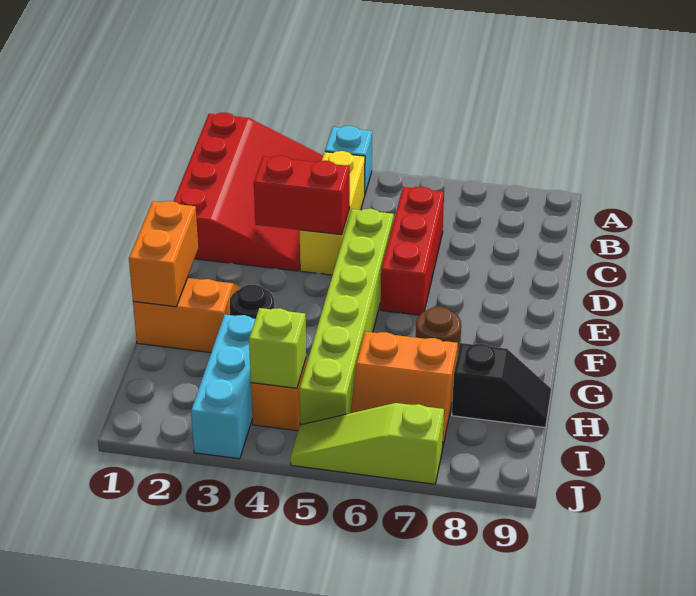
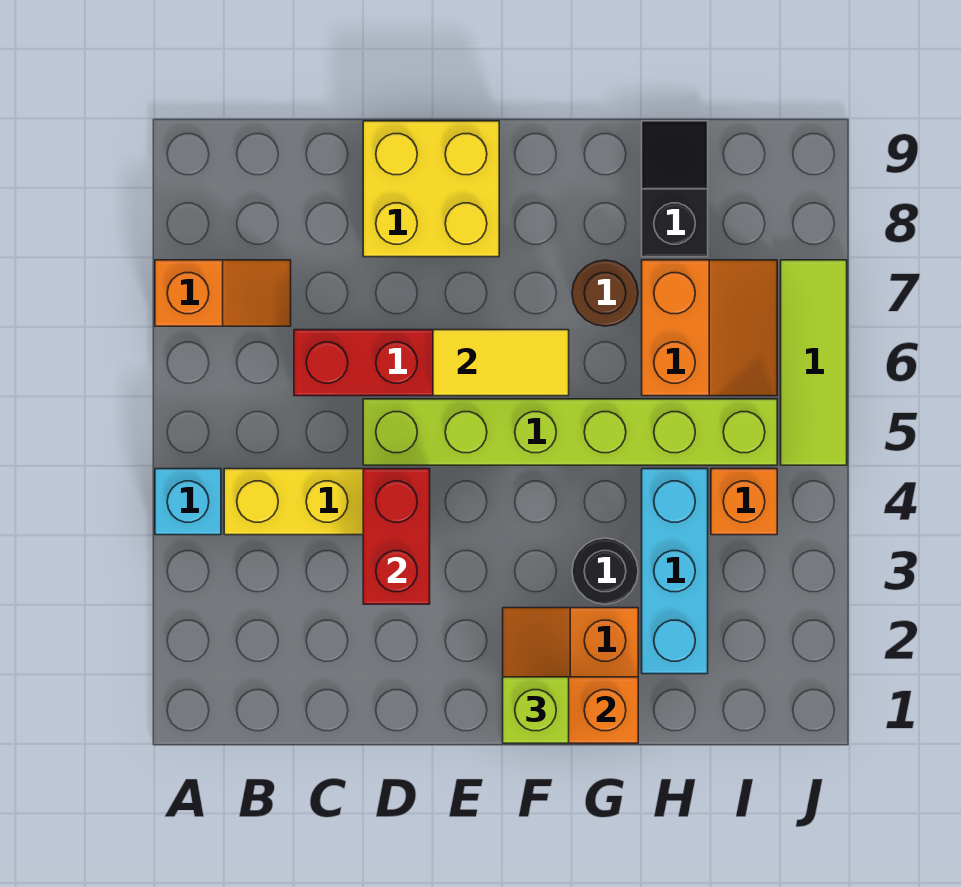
red 3x4 slope [173,113,323,271] -> none
none -> orange 1x2 slope [155,260,291,326]
none -> yellow 2x2 brick [363,121,499,257]
none -> yellow 1x2 tile [433,330,569,396]
cyan 1x3 brick [191,315,256,459] -> cyan 1x3 brick turned to [642,469,708,674]
lime 1x1 brick [249,308,306,388] -> lime 1x1 brick moved to [503,677,569,743]
lime 1x3 slope [290,403,444,484] -> lime 1x3 tile [781,260,847,465]

